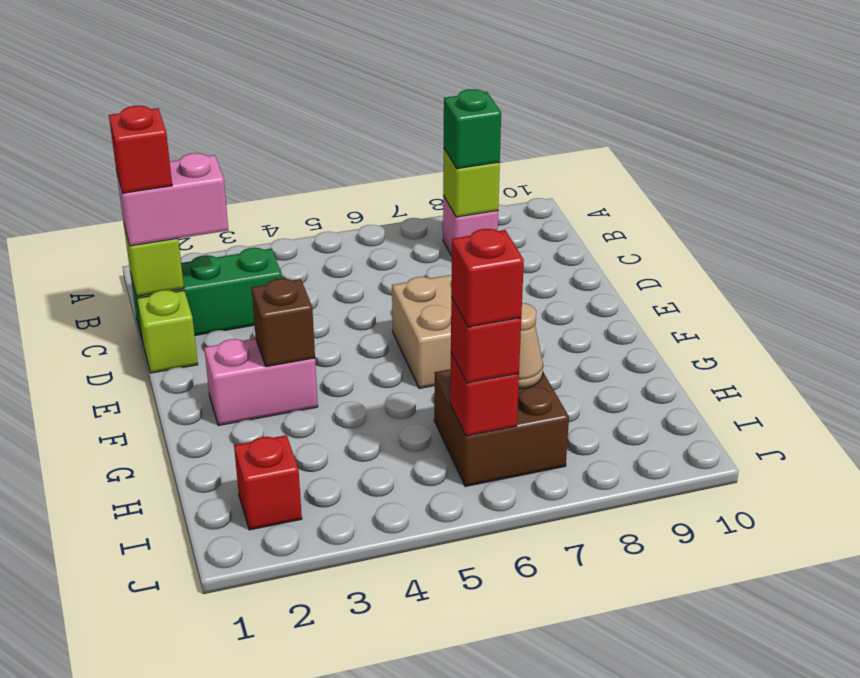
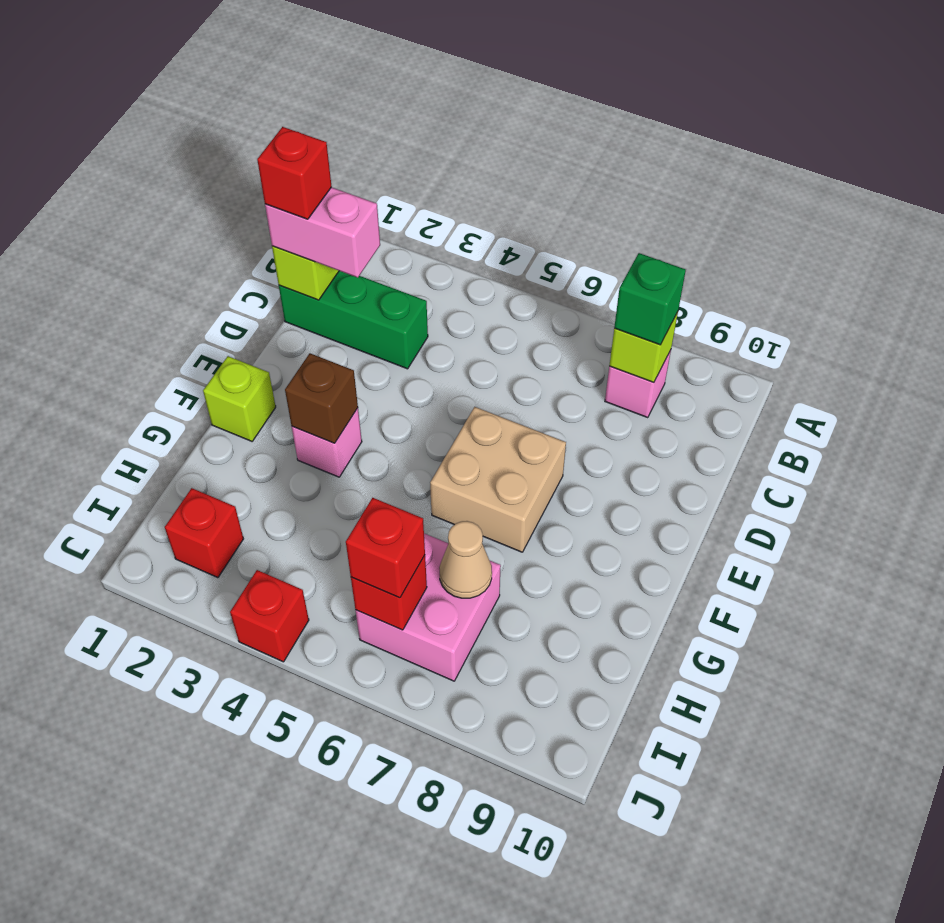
lime 1x1 brick [137,290,198,373] -> lime 1x1 brick moved to [203,356,276,441]
pink 1x2 brick [204,338,318,426] -> pink 1x1 brick [292,408,362,477]
brown 2x2 brick [434,369,569,486] -> pink 2x2 brick [355,533,501,681]
red 1x1 brick [451,229,524,327] -> red 1x1 brick moved to [230,570,309,662]

